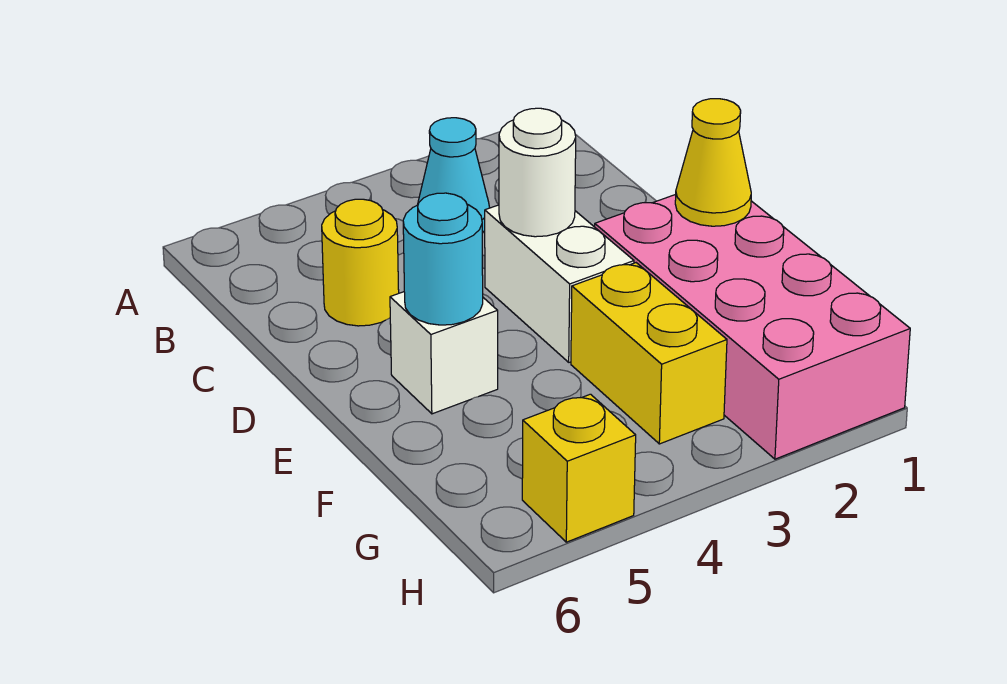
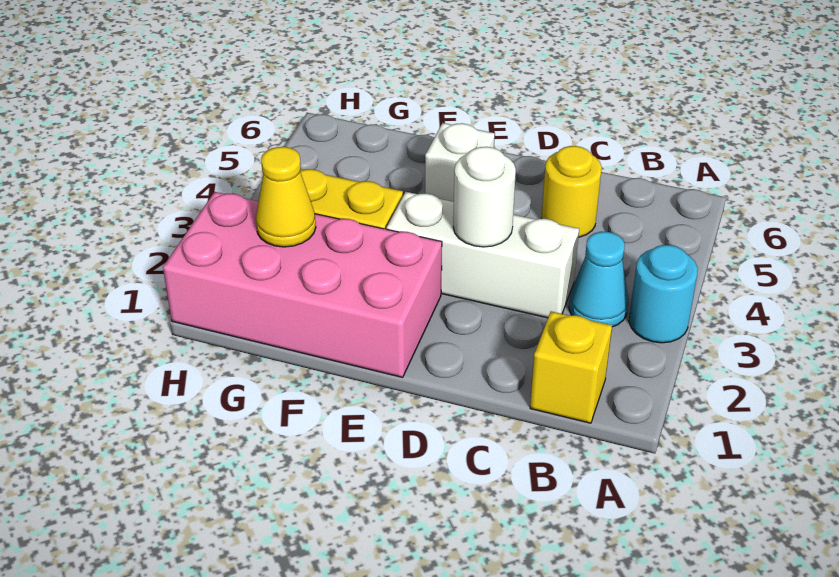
white 1x2 brick [485,205,634,362] -> white 1x3 brick [387,192,579,318]
yellow 1x1 cone [675,99,751,226] -> yellow 1x1 cone moved to [256,147,316,247]
cyan 1x1 round brick [403,193,483,325] -> cyan 1x1 round brick moved to [629,245,698,343]
yellow 1x1 brick [522,394,636,542] -> yellow 1x1 brick moved to [530,311,612,423]

